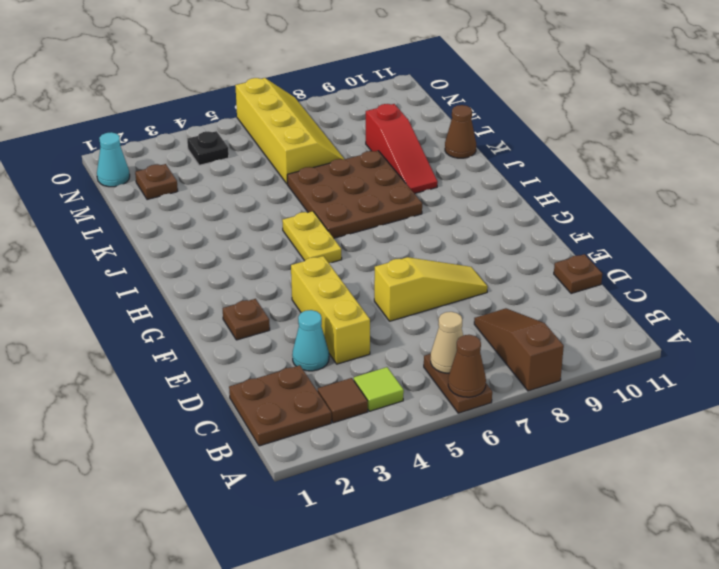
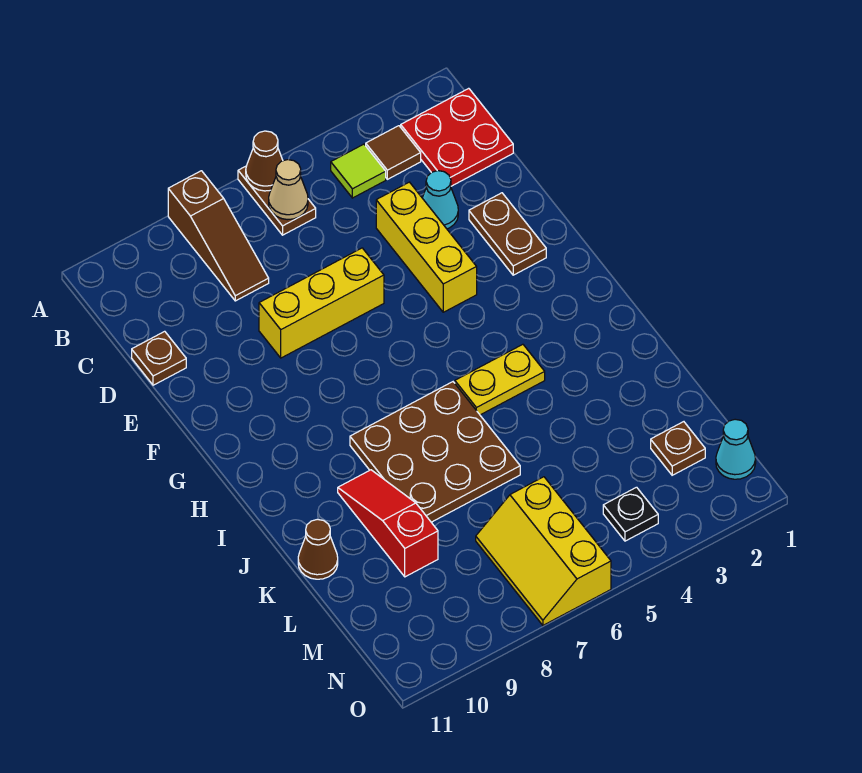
brown 2x2 plate [229,365,331,446] -> red 2x2 plate [401,88,513,186]
yellow 1x3 slope [374,257,488,321] -> yellow 1x3 brick [259,248,384,358]
brown 1x1 plate [223,299,270,340] -> brown 1x2 plate [469,193,546,275]
yellow 1x2 plate [282,211,342,263] -> yellow 1x2 plate turned to [455,344,545,415]
yellow 2x4 slope [235,78,344,184] -> yellow 2x3 slope [476,477,611,625]

